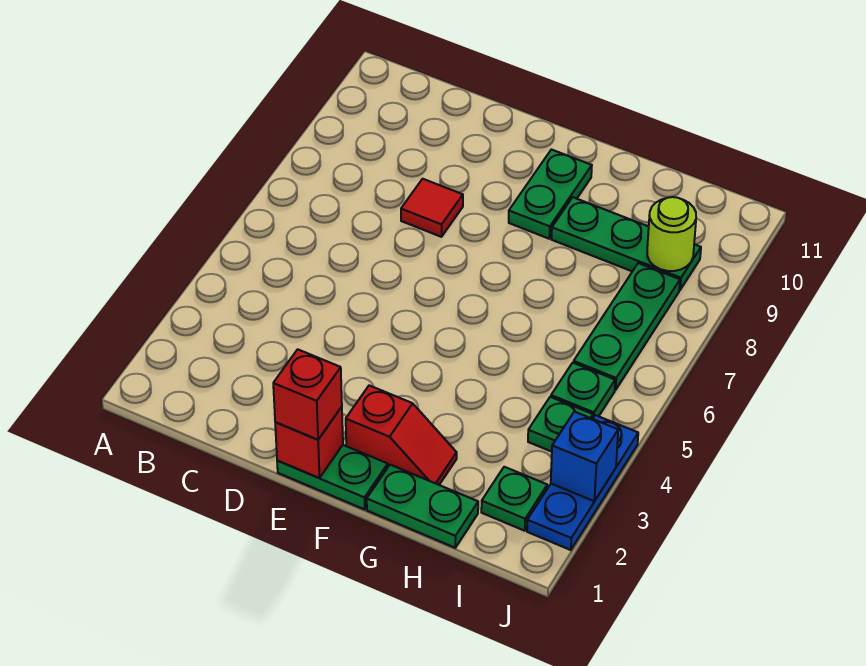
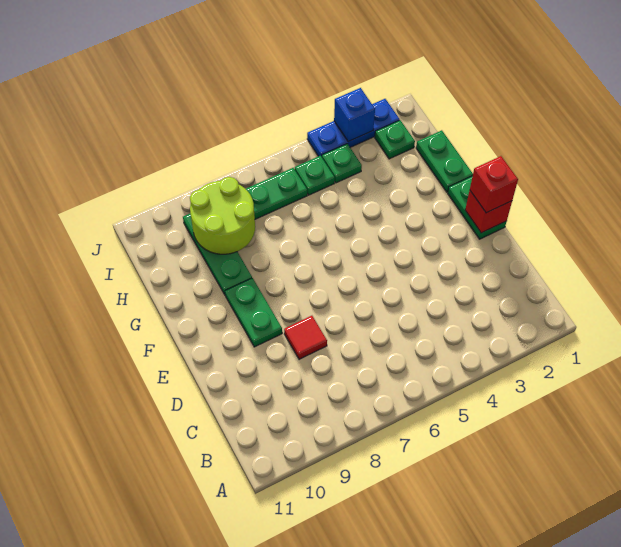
red 1x2 slope [346,385,457,485] -> none
green 1x2 plate [509,150,592,239] -> green 1x2 plate turned to [225,278,282,347]
lime 1x1 round brick [647,197,696,271] -> lime 2x2 round brick [190,177,255,254]

